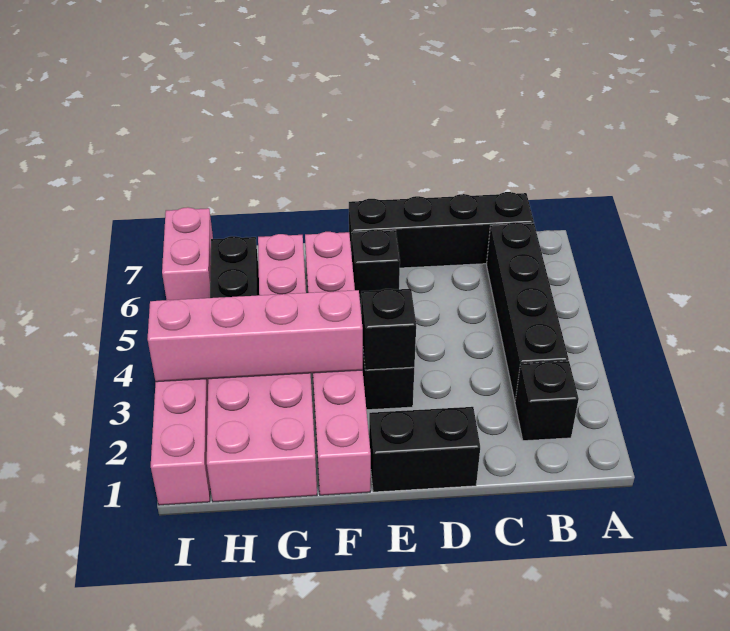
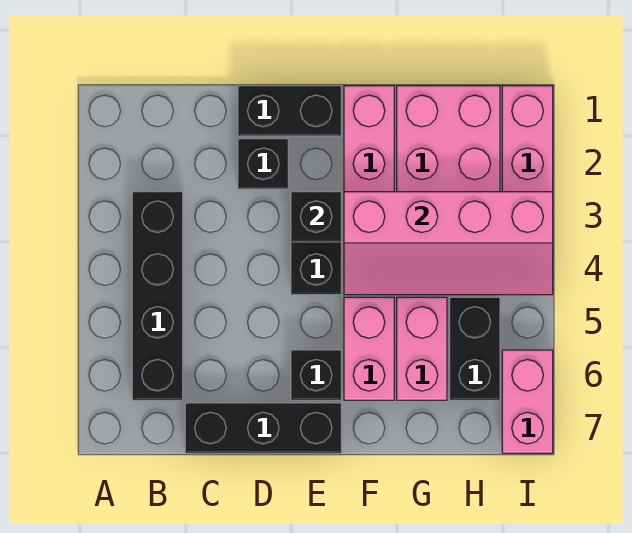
black 1x1 brick [515,361,579,441] -> black 1x1 brick moved to [238,139,288,189]
black 1x4 brick [349,192,534,268] -> black 1x3 brick [185,403,341,453]

